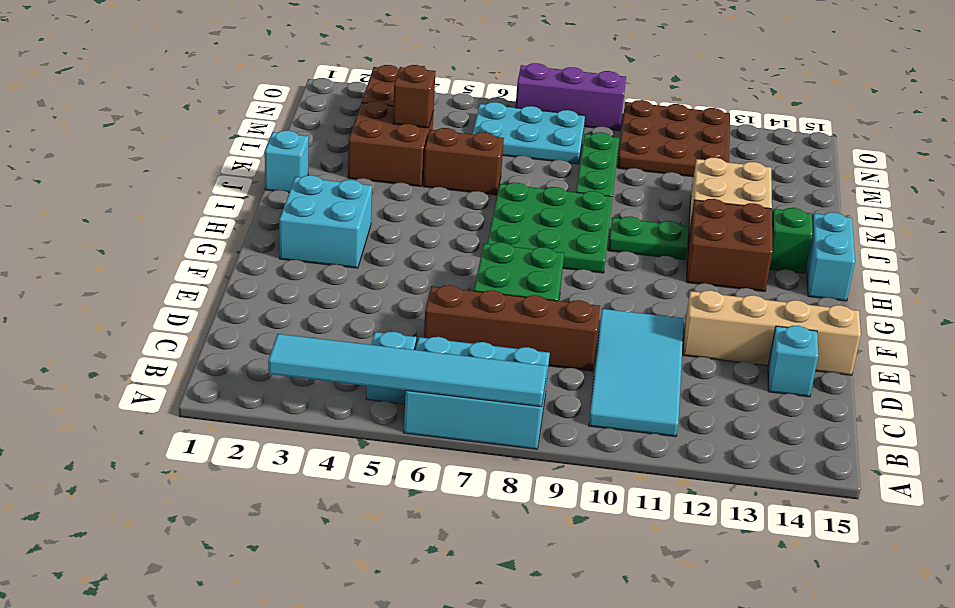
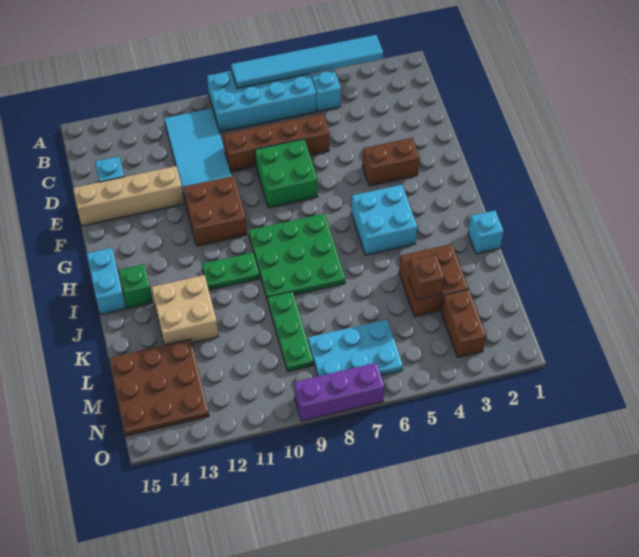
cyan 2x3 brick [404,337,550,449] -> cyan 2x4 brick [207,71,316,132]
cyan 2x2 brick [279,175,372,268] -> cyan 2x2 brick moved to [351,185,417,255]
brown 2x2 brick [686,199,773,292] -> brown 2x2 brick moved to [183,176,247,246]
brown 1x2 brick [423,128,504,195] -> brown 1x2 brick moved to [362,138,420,186]
brown 3x3 plate [618,100,730,177] -> brown 3x3 plate moved to [109,339,209,436]

